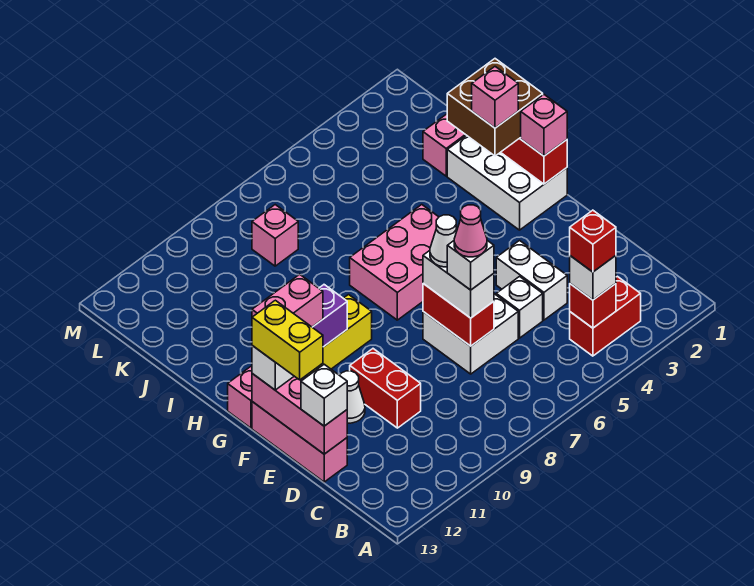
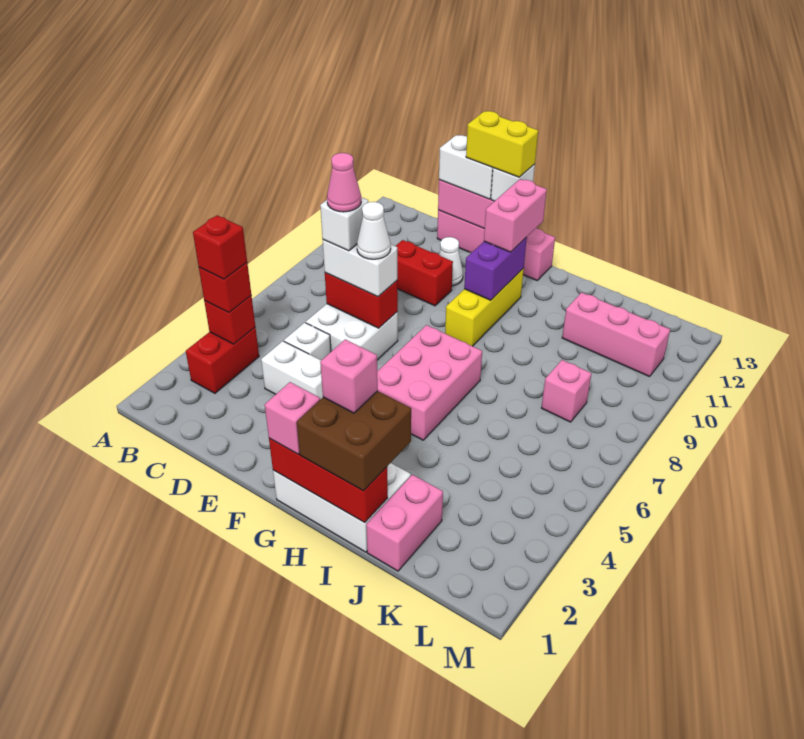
white 1x1 brick [570,256,616,300] -> red 1x1 brick [199,263,251,313]
white 1x1 brick [301,364,347,426] -> white 1x2 brick [439,135,493,199]
none -> pink 1x3 brick [562,292,670,377]

